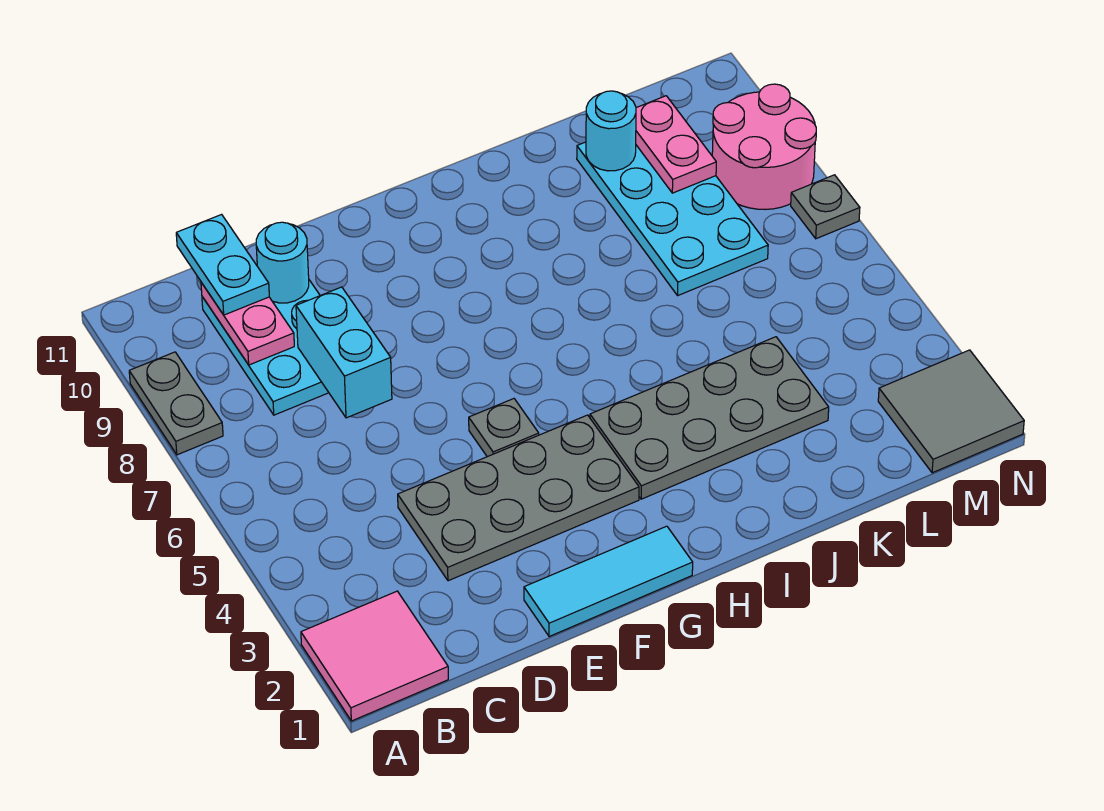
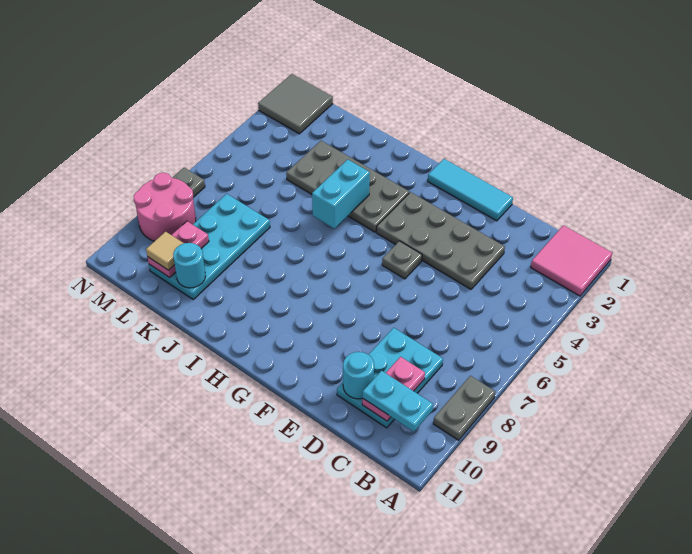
cyan 1x2 plate [176,214,269,315] -> cyan 1x2 plate turned to [363,371,433,432]
cyan 1x2 brick [296,287,392,418] -> cyan 1x2 brick moved to [312,159,370,229]
none -> tan 1x1 tile [146,232,184,270]

